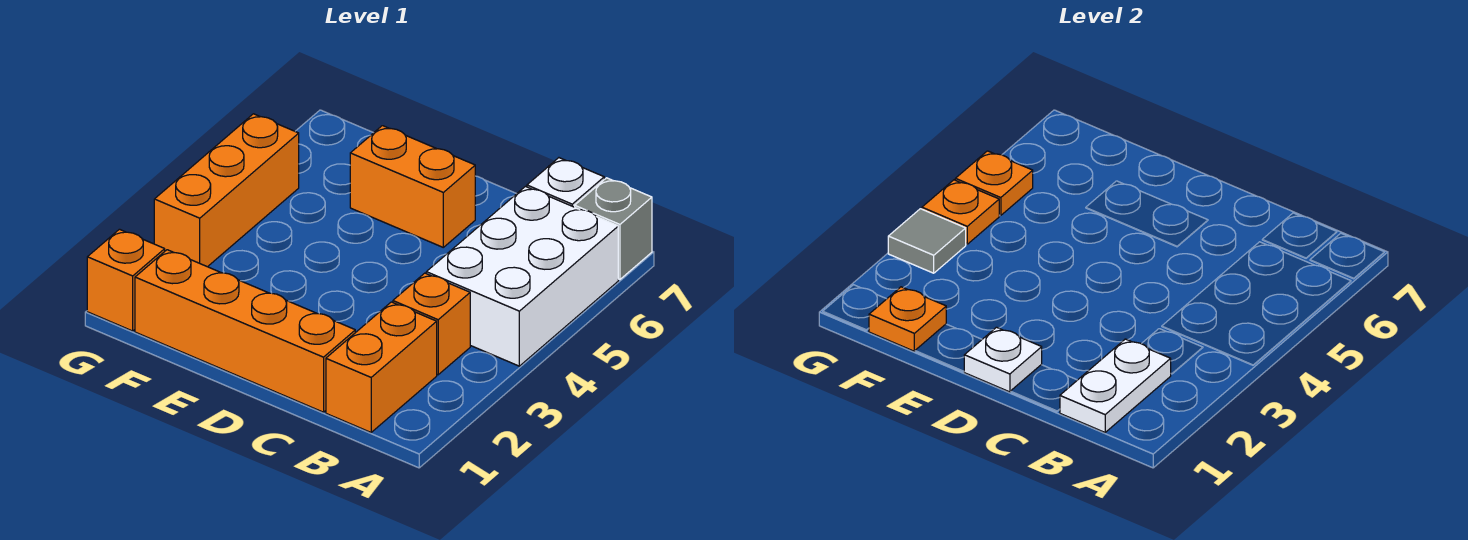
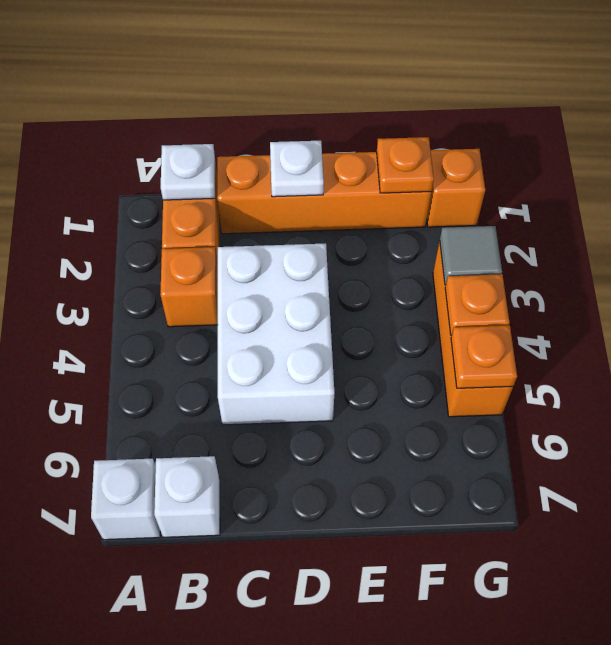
white 2x3 brick [426,187,618,366] -> white 2x3 brick moved to [218,243,334,425]
grey 1x1 brick [575,178,652,279] -> white 1x1 brick [91,459,160,540]
white 1x2 plate [1060,339,1171,432] -> white 1x1 plate [161,144,215,200]
orange 1x2 brick [350,126,475,247] -> none

